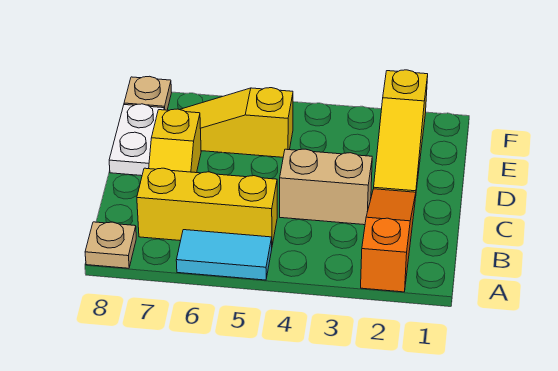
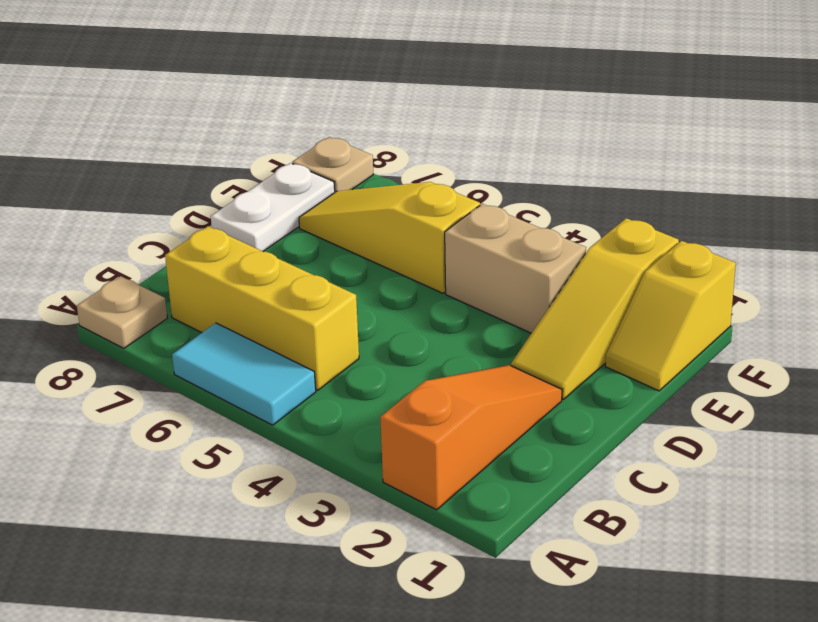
tan 1x2 brick [280,149,372,225] -> tan 1x2 brick moved to [445,204,586,333]
yellow 1x2 slope [149,109,201,173] -> yellow 1x2 slope moved to [605,241,736,391]

